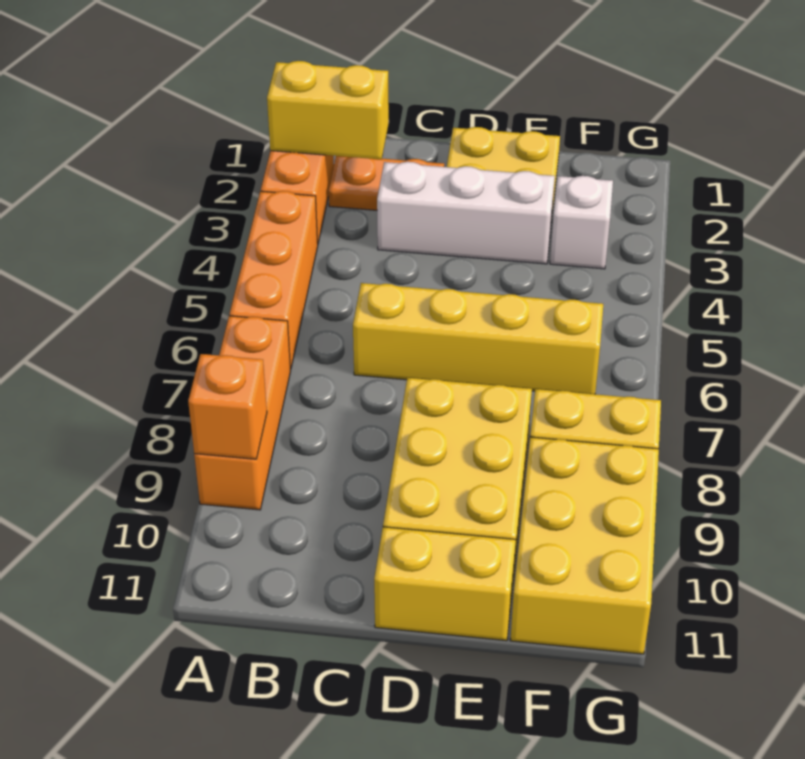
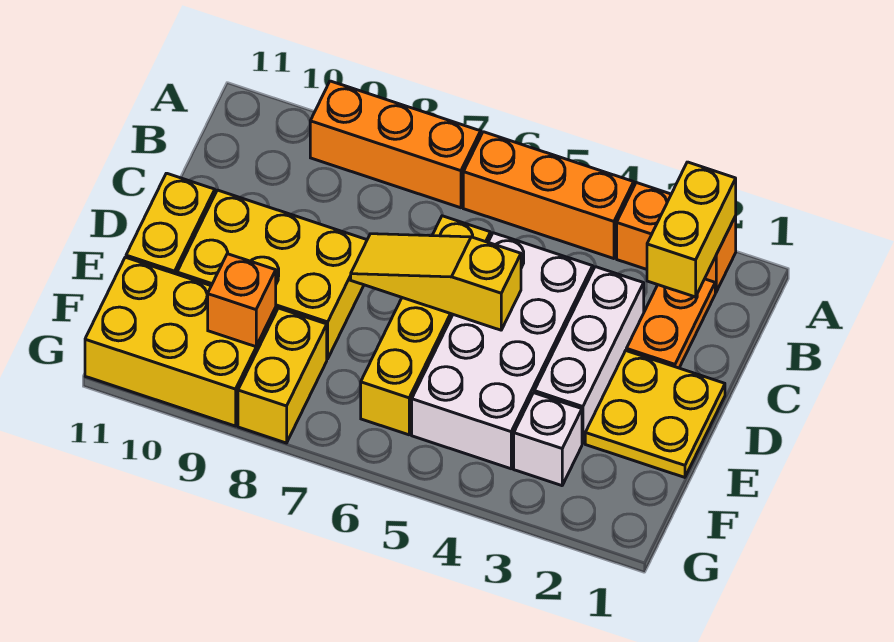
orange 1x1 brick [188,354,267,459] -> orange 1x1 brick moved to [208,254,276,347]
none -> white 2x4 brick [412,233,593,469]
none -> yellow 1x3 slope [351,234,521,330]

